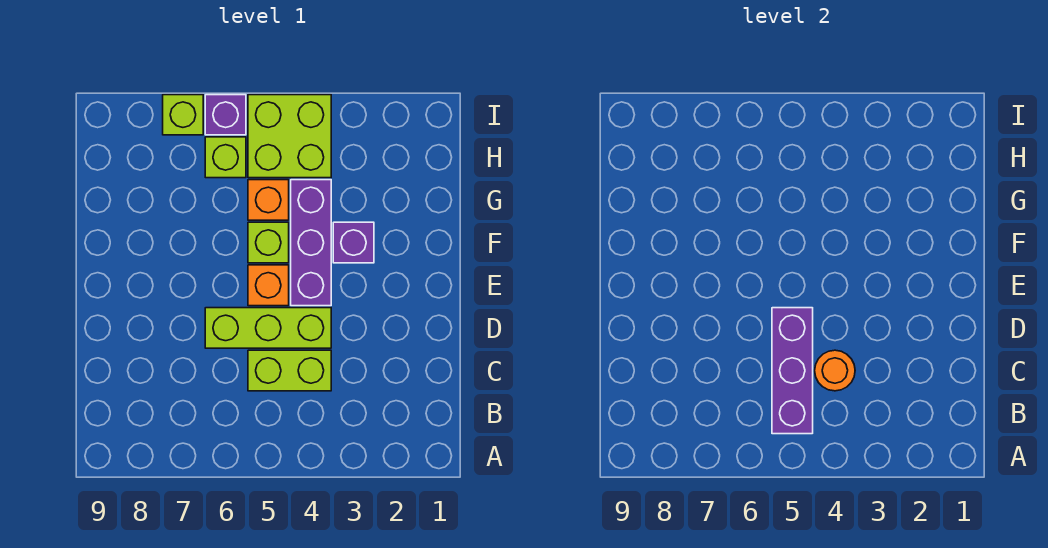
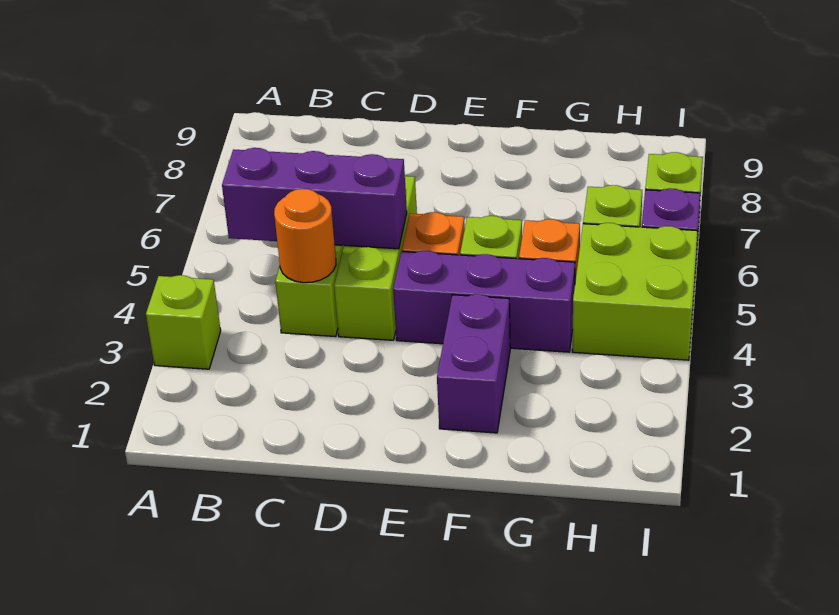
none -> lime 1x1 brick [146,275,221,369]
purple 1x1 brick [333,222,374,263] -> purple 1x2 brick [437,294,510,433]

